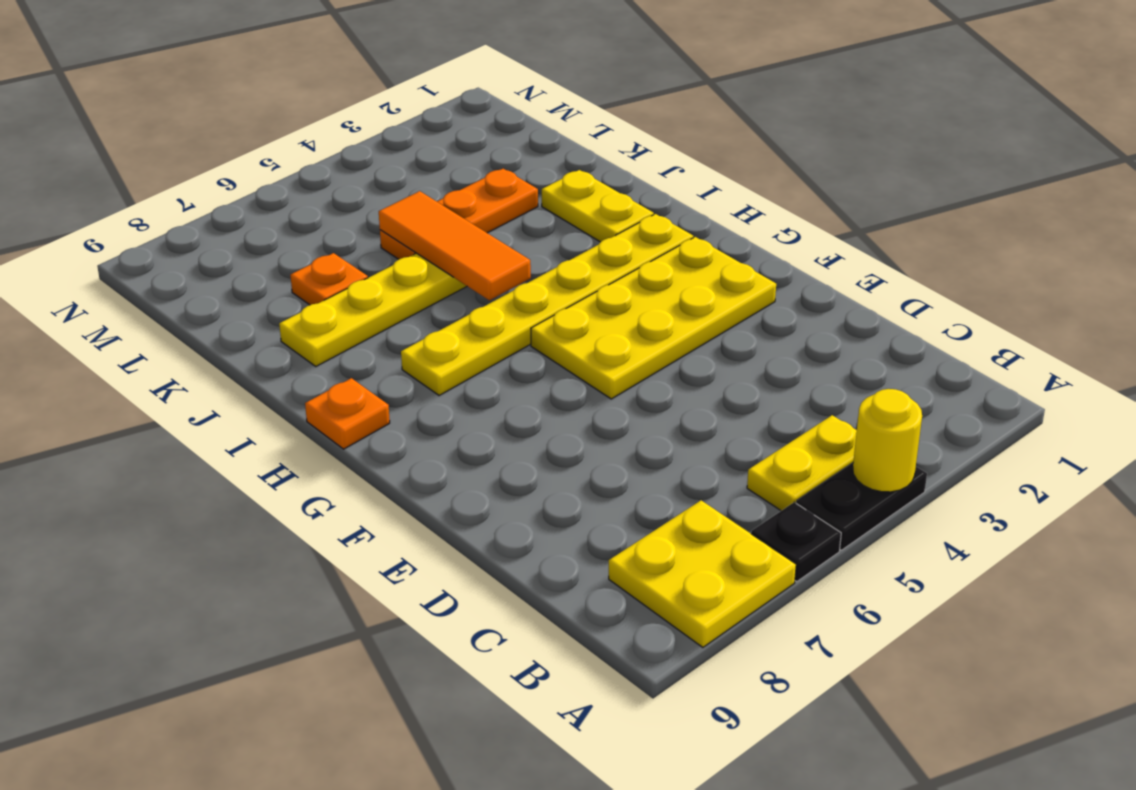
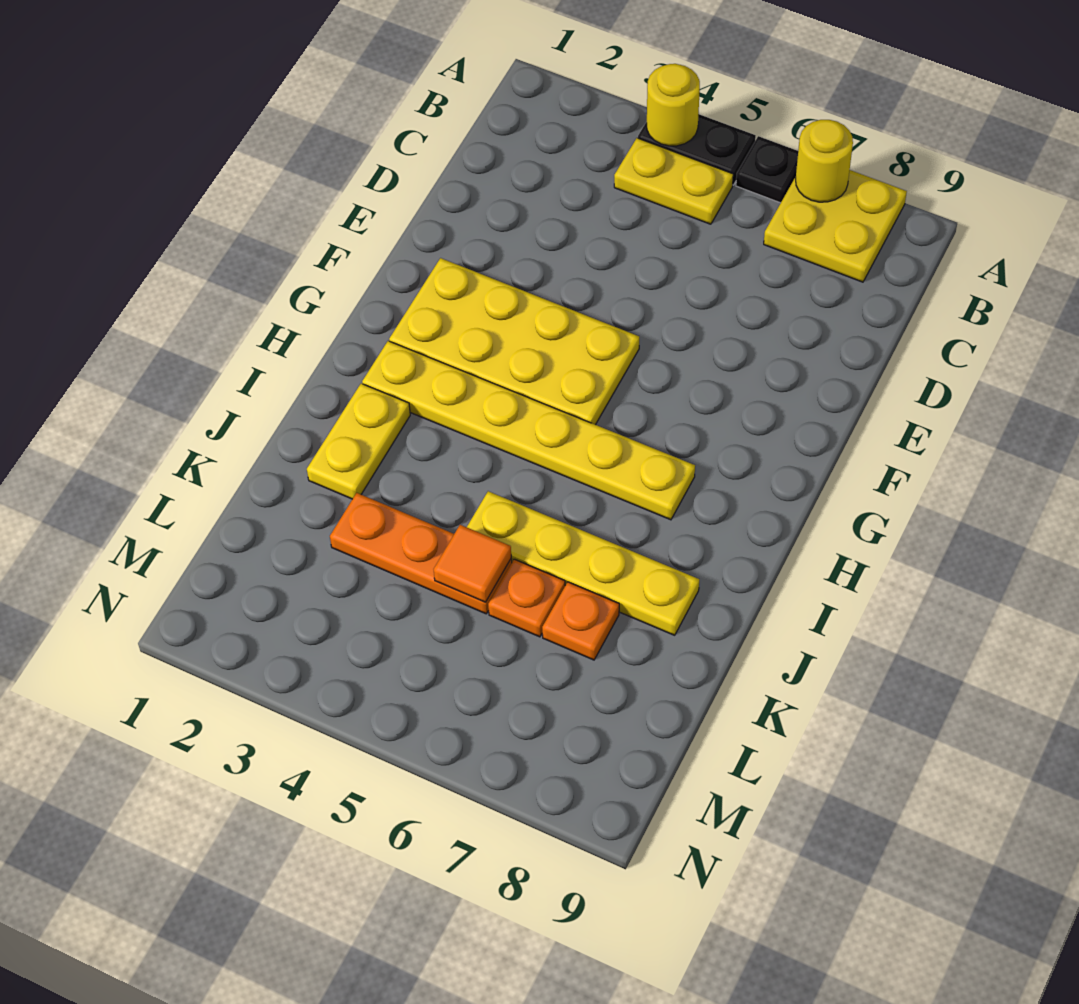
none -> yellow 1x1 round brick [796,120,853,202]
orange 1x1 plate [305,378,390,449] -> orange 1x1 plate moved to [488,559,565,637]
orange 1x3 tile [379,191,531,300] -> orange 1x1 tile [434,525,511,602]

